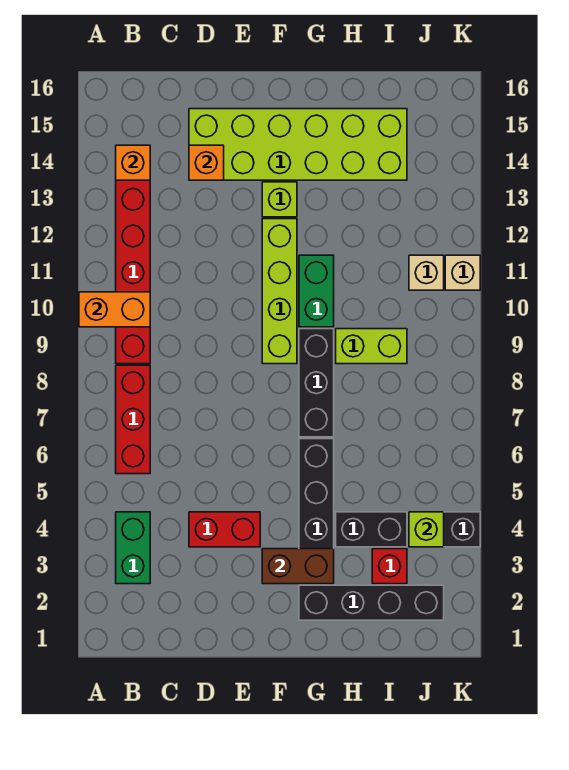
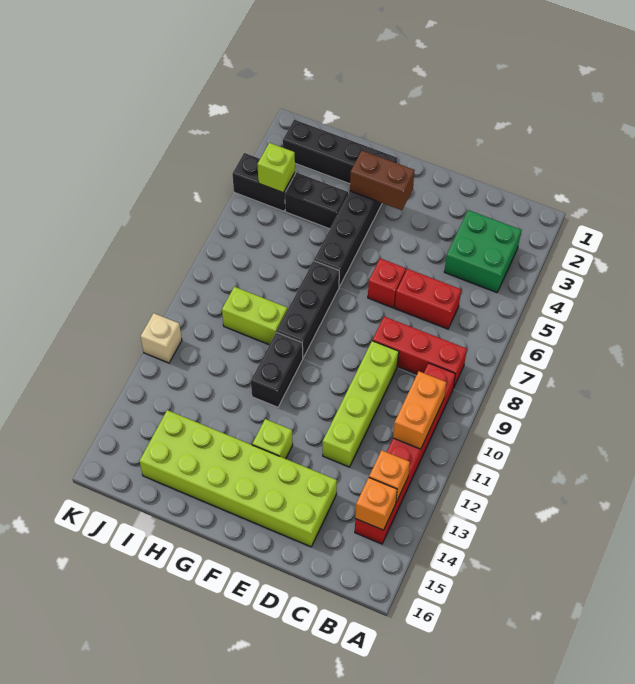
orange 1x2 brick [79,292,150,327] -> orange 1x2 brick turned to [393,371,446,449]
green 1x2 brick [116,512,150,584] -> green 2x2 brick [444,210,521,292]
red 1x3 brick [116,365,150,474] -> red 1x3 brick turned to [372,317,467,388]
red 1x2 brick [189,512,260,547] -> red 1x2 brick moved to [395,269,461,329]
orange 1x1 brick [189,145,224,180] -> orange 1x1 brick moved to [369,450,410,502]
lime 1x4 brick [262,219,297,364] -> lime 1x4 brick moved to [323,341,399,467]
green 1x2 brick [299,255,334,327] -> black 1x2 brick [251,332,303,407]
red 1x1 brick [372,549,407,584] -> red 1x1 brick moved to [368,258,406,308]
tan 1x1 brick [409,255,444,290] -> none

